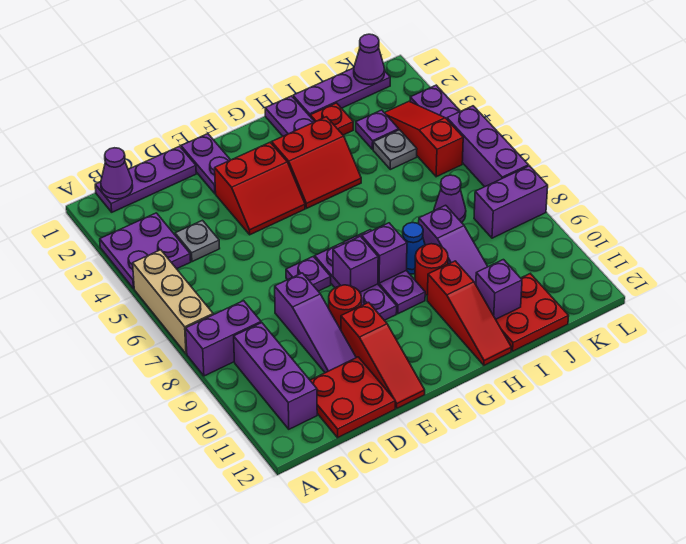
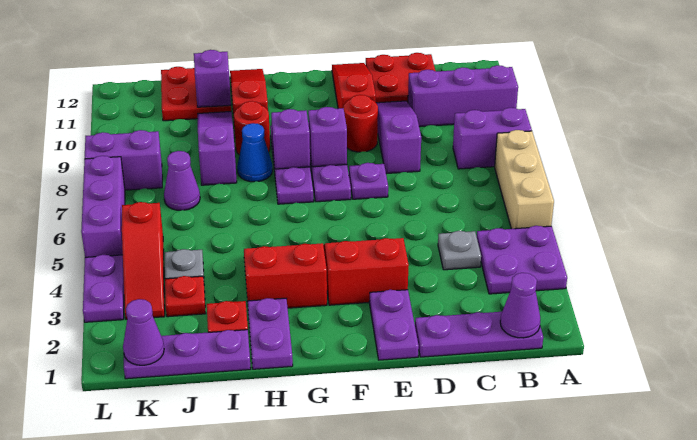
purple 1x3 brick [234,323,317,429] -> purple 1x3 brick turned to [408,65,518,127]
purple 1x1 plate [356,110,399,149] -> red 1x1 plate [165,276,206,317]

